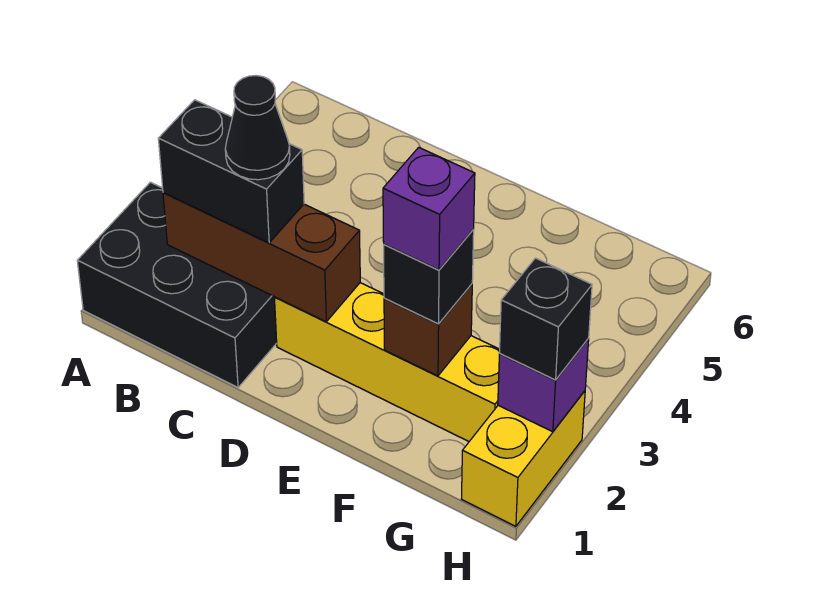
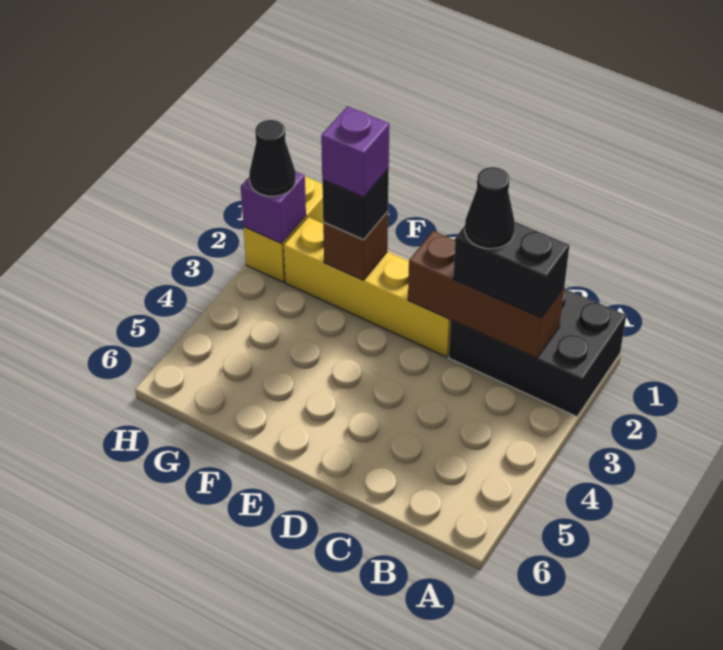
black 1x1 brick [499,258,592,380] -> black 1x1 cone [249,120,296,197]

